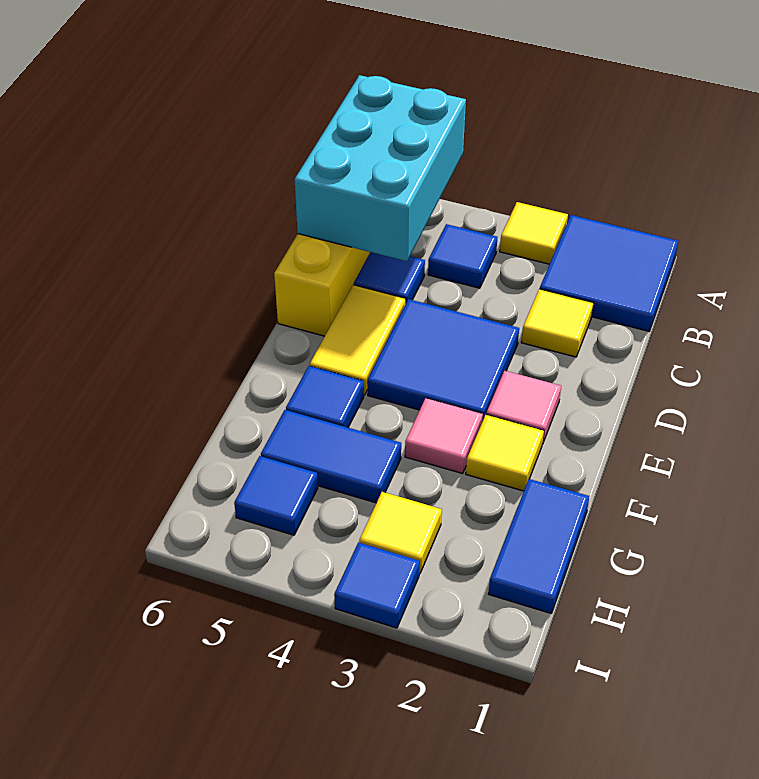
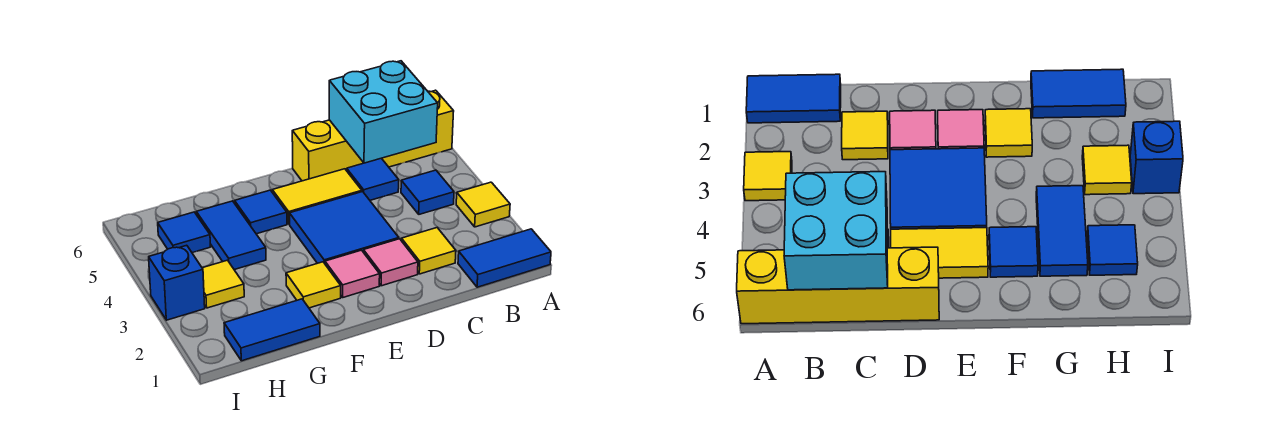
blue 2x2 tile [540,215,678,331] -> blue 1x2 tile [458,229,551,287]
cyan 2x3 brick [294,75,466,261] -> cyan 2x2 brick [329,61,438,163]
pink 1x1 tile [405,398,483,473] -> pink 1x1 tile moved to [363,239,418,286]
blue 1x1 tile [334,542,420,628] -> blue 1x1 brick [149,245,205,320]

